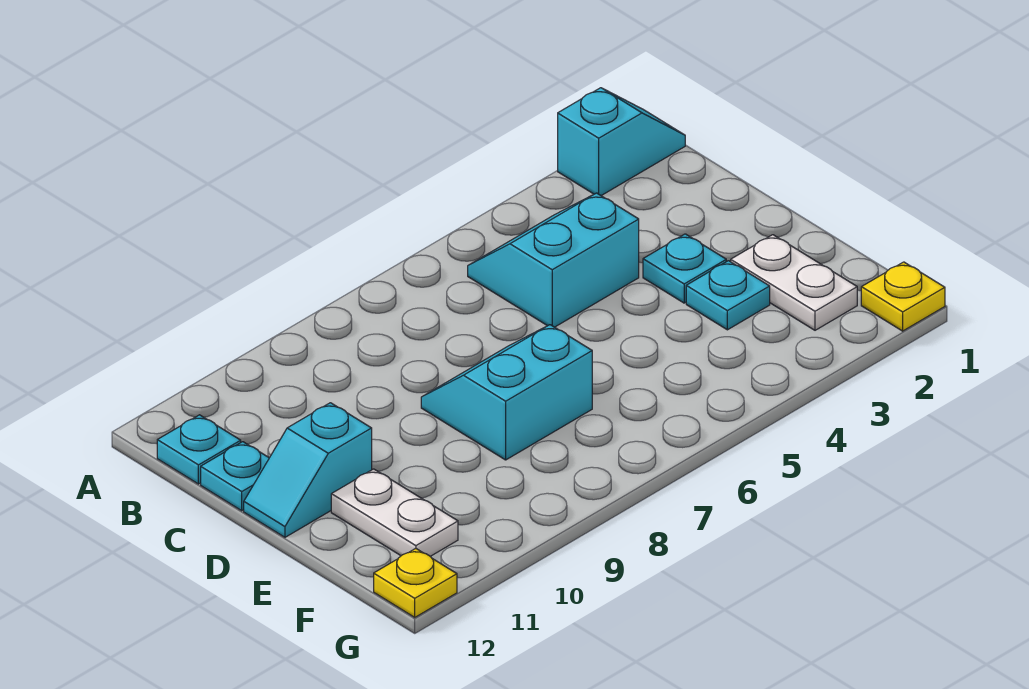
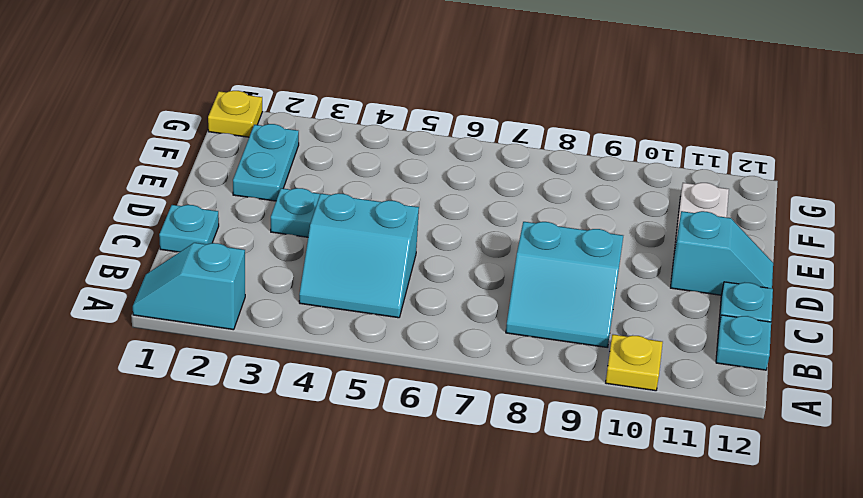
cyan 2x2 slope [421,325,592,460] -> cyan 2x2 slope moved to [506,222,623,348]
white 1x2 plate [731,235,857,330] -> cyan 1x2 plate [233,124,299,201]
cyan 1x1 plate [686,261,770,330] -> cyan 1x1 plate moved to [159,205,219,252]
yellow 1x1 plate [374,548,457,617] -> yellow 1x1 plate moved to [606,335,663,391]

